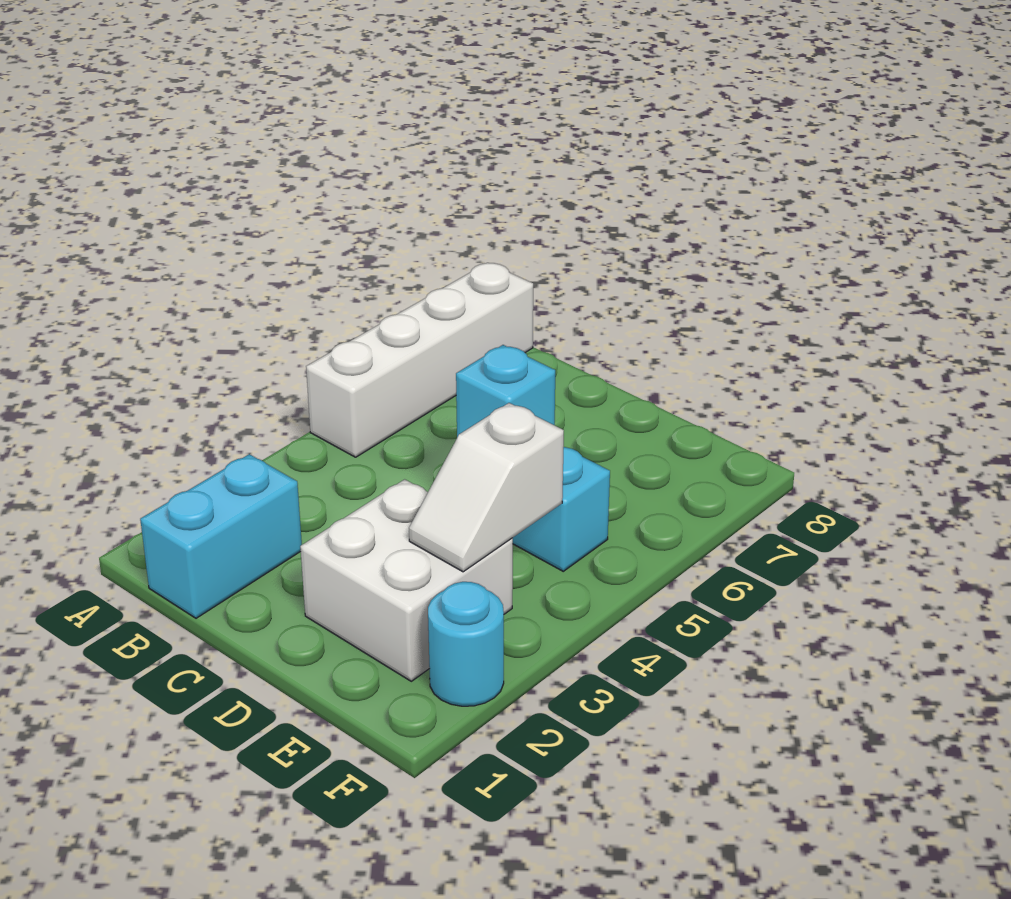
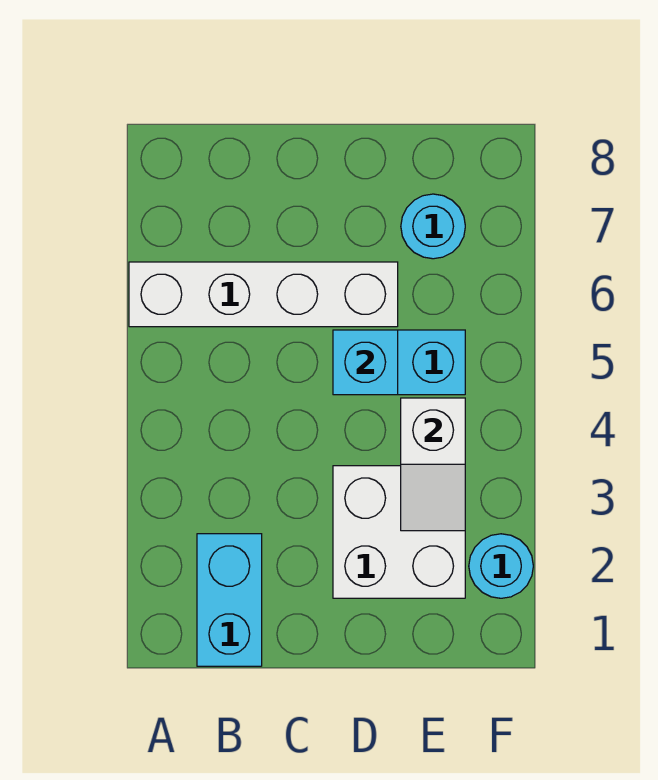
white 1x4 brick [306,263,533,457] -> white 1x4 brick turned to [129,262,398,327]
none -> cyan 1x1 round brick [401,194,465,259]

